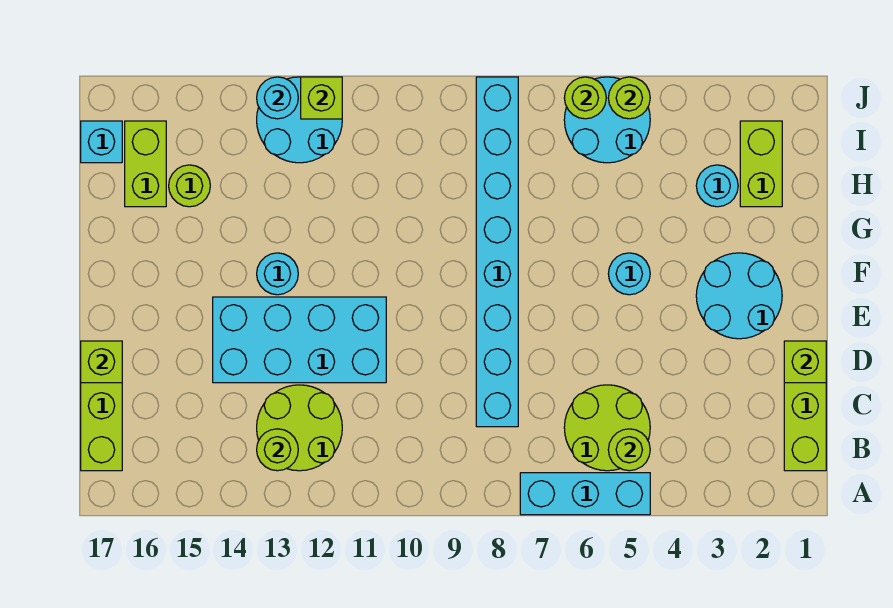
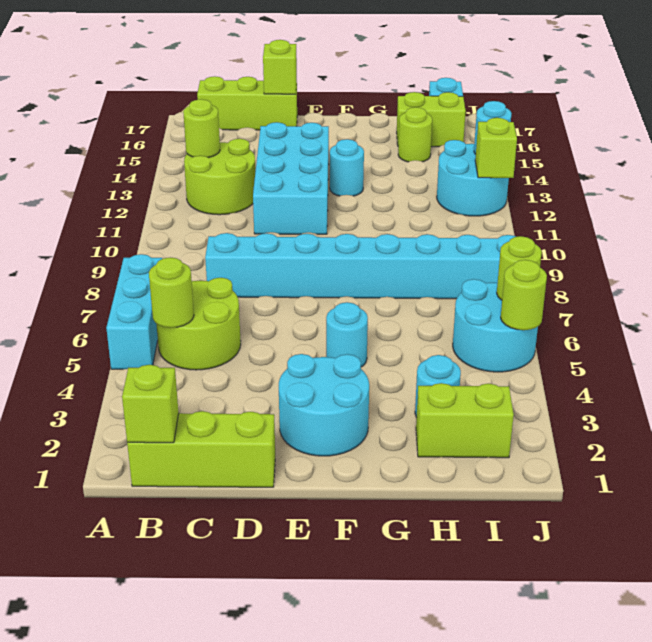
lime 1x1 brick [784,341,826,383] -> lime 1x1 brick moved to [122,365,179,443]

